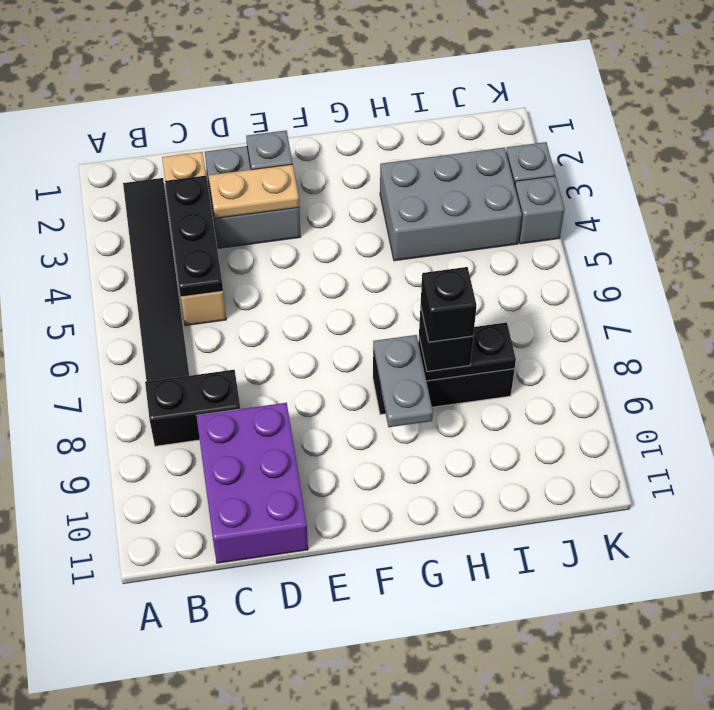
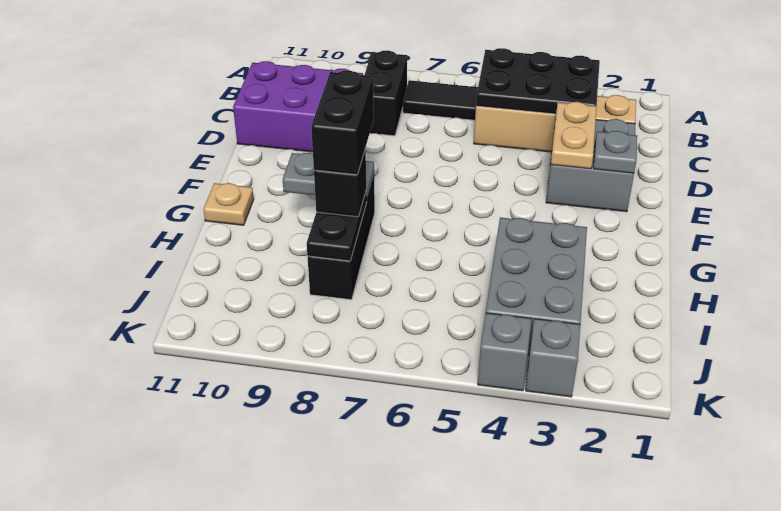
black 1x3 plate [165,176,223,297] -> black 2x3 plate [476,48,600,114]
none -> tan 1x1 plate [203,183,254,225]
black 1x1 brick [421,267,477,342] -> black 1x2 brick [311,71,374,175]

